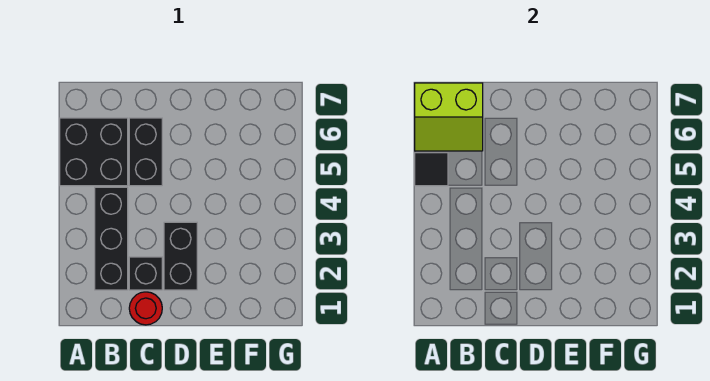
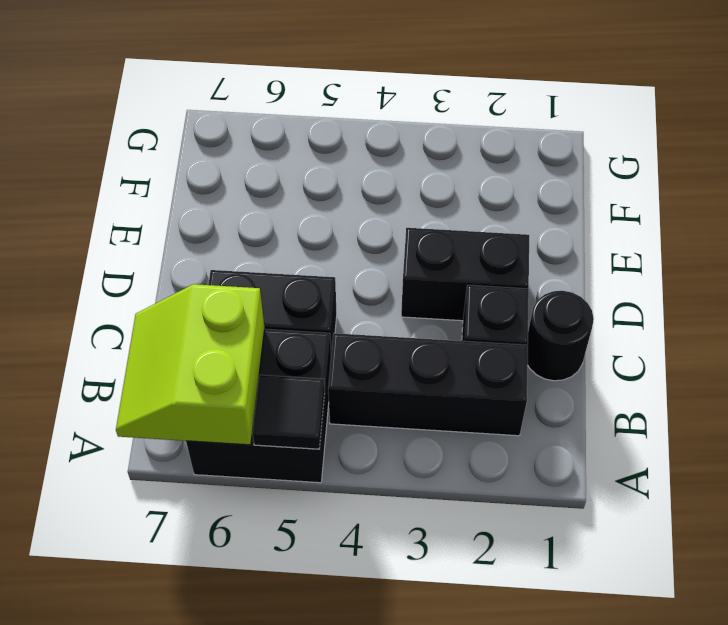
lime 2x2 slope [415,83,483,151] -> lime 2x2 slope turned to [116,284,265,445]
red 1x1 round brick [129,292,162,325] -> black 1x1 round brick [527,291,594,381]

